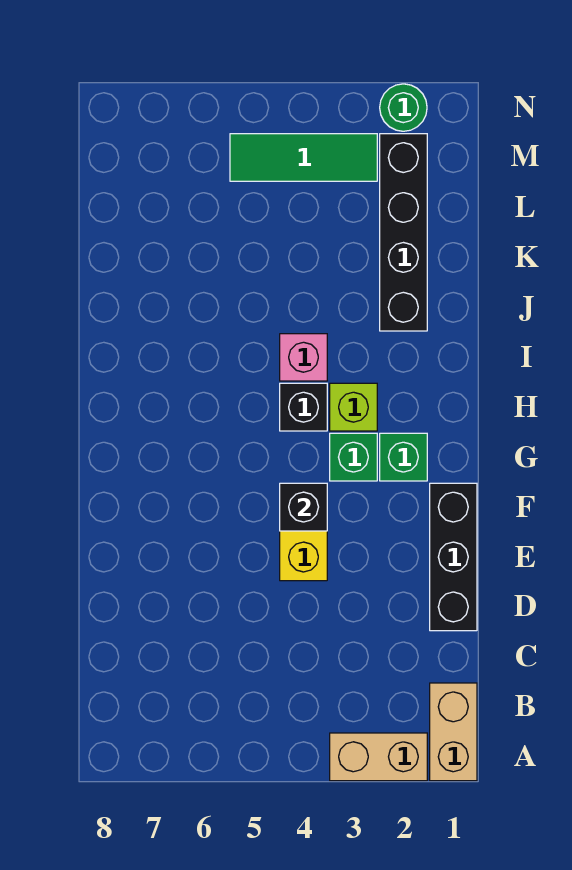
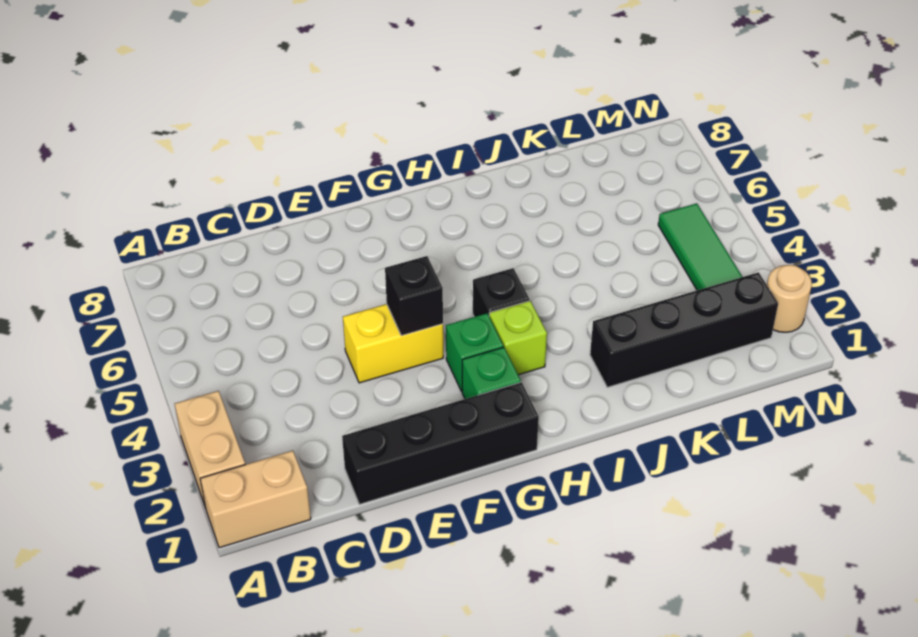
black 1x3 brick [430,483,477,631] -> black 1x4 brick [342,382,539,504]
pink 1x1 brick [280,334,327,381] -> none
green 1x1 round brick [380,84,427,131] -> tan 1x1 round brick [767,265,812,332]

